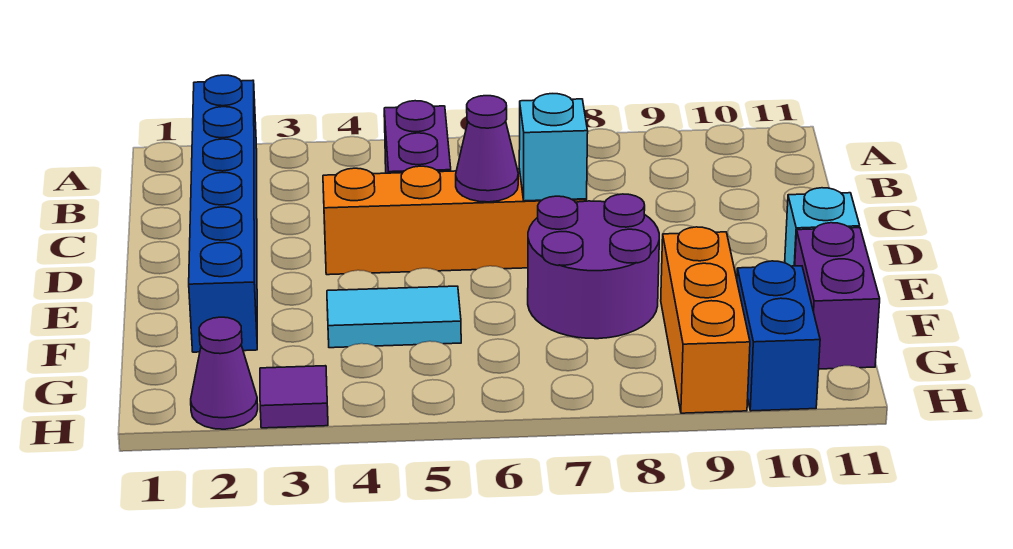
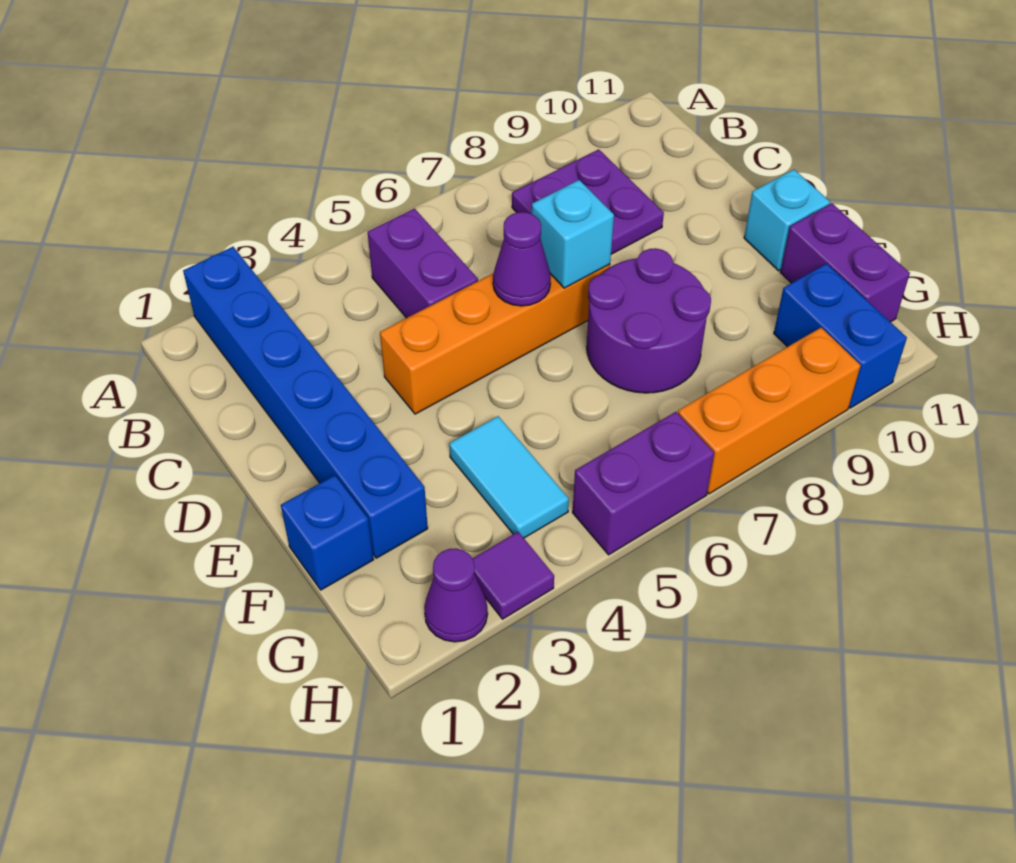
none -> purple 2x2 plate [512,149,664,254]
none -> blue 1x1 brick [281,475,374,590]
cyan 1x2 tile [327,286,461,348] -> cyan 1x2 tile turned to [449,416,569,538]
orange 1x3 brick [661,227,750,413] -> orange 1x3 brick turned to [678,328,861,494]
none -> purple 1x2 brick [572,412,714,555]

